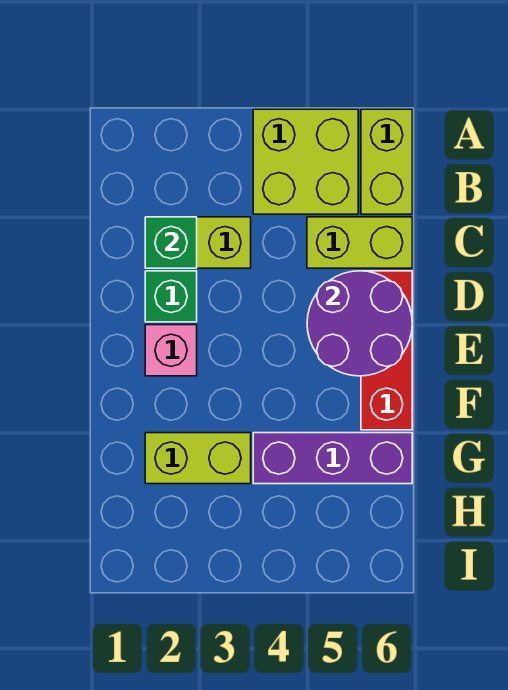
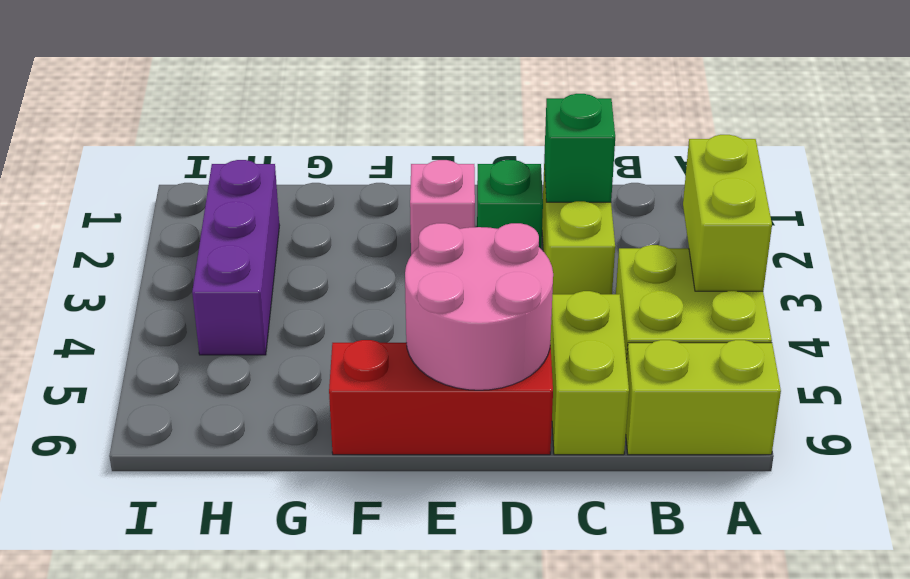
purple 2x2 round brick [307,271,412,376] -> pink 2x2 round brick [405,223,553,390]
lime 1x2 brick [145,433,251,484] -> lime 1x2 brick moved to [683,135,772,291]
purple 1x3 brick [253,433,412,484] -> purple 1x3 brick moved to [192,160,279,355]

